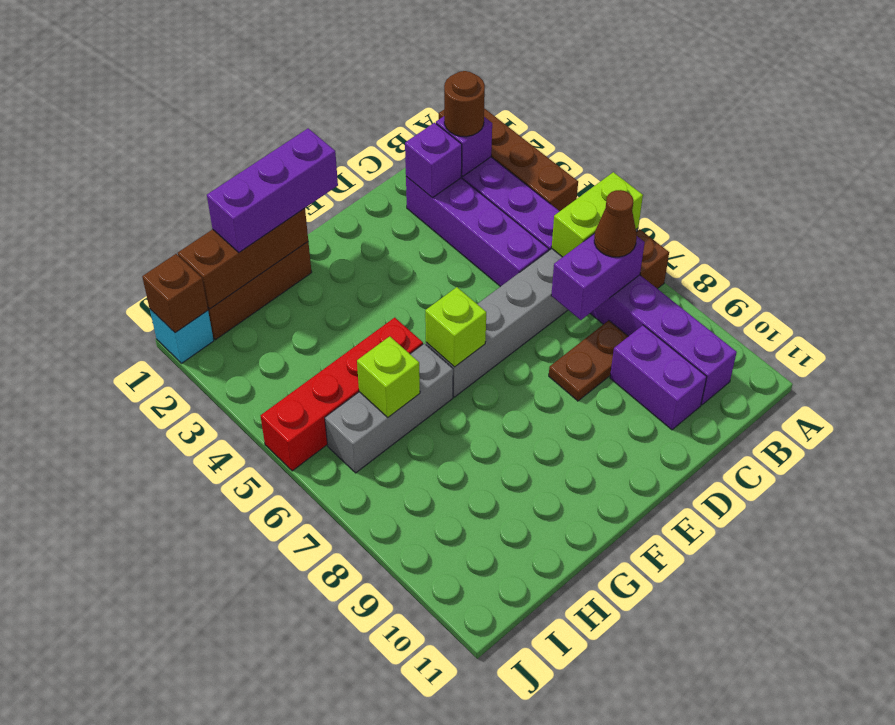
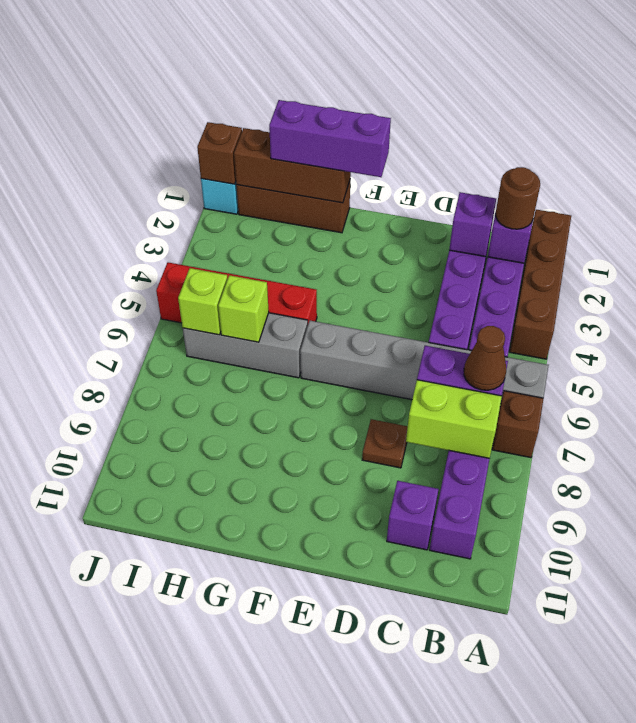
lime 1x2 brick [552,172,643,257] -> lime 1x2 brick moved to [406,380,502,458]
brown 1x2 plate [549,320,628,401] -> brown 1x1 plate [362,419,408,468]
purple 1x2 brick [610,325,707,430] -> purple 1x1 brick [387,481,439,550]
lime 1x1 brick [425,287,486,367] -> lime 1x1 brick moved to [178,268,228,335]

